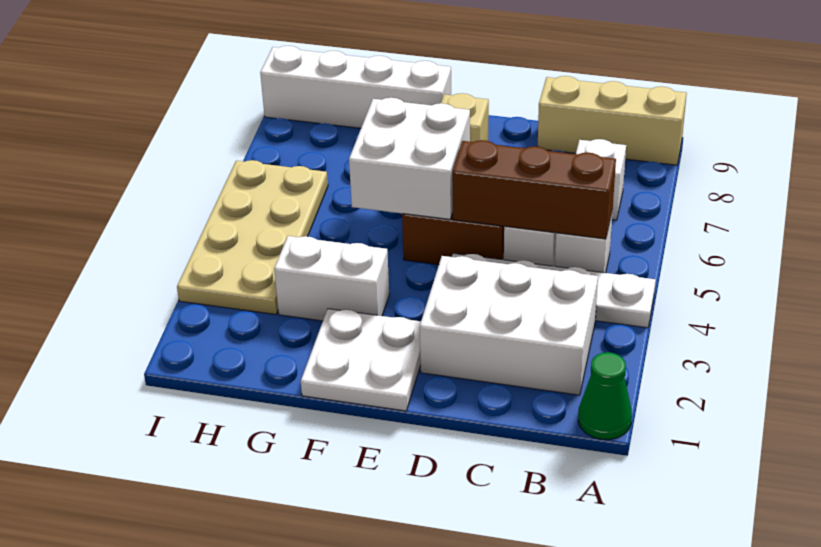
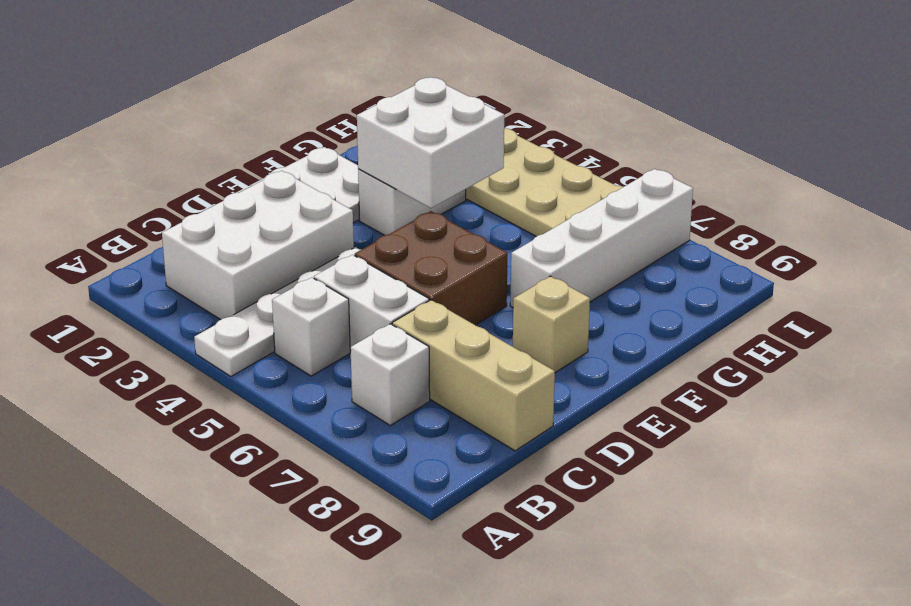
green 1x1 cone [578,352,632,439] -> none
tan 1x3 brick [538,76,687,165] -> tan 1x3 brick turned to [392,300,555,451]
brown 1x3 brick [452,140,616,239] -> none
white 2x2 brick [349,98,470,219] -> white 2x2 brick moved to [357,77,504,208]
white 1x4 brick [260,46,451,128] -> white 1x4 brick moved to [510,169,693,307]

